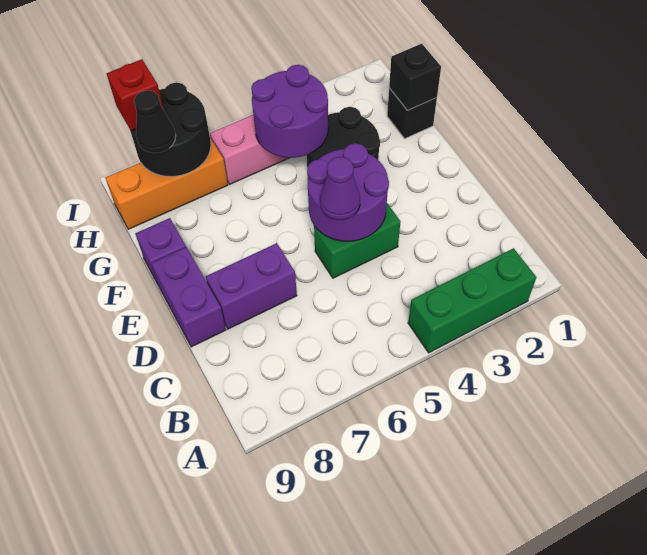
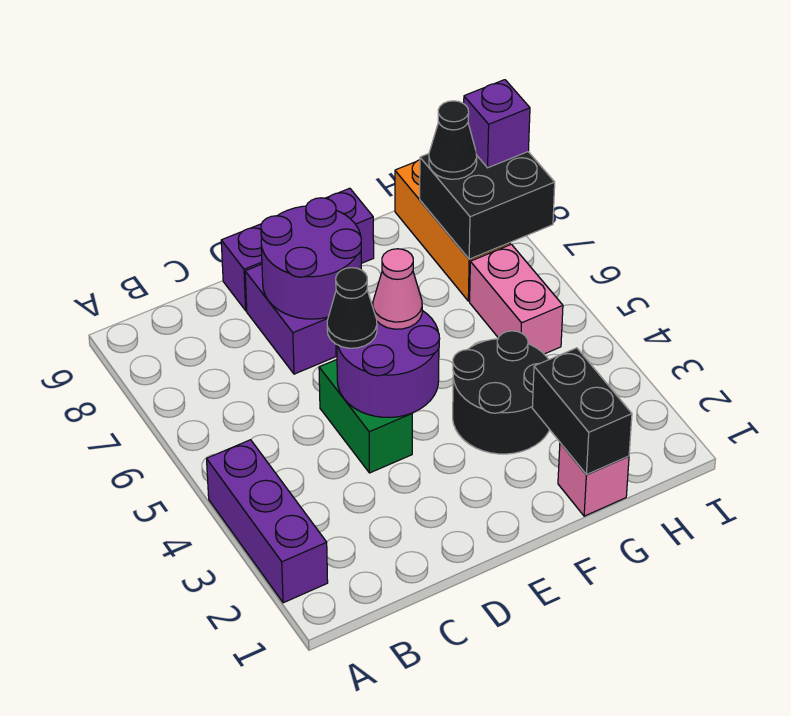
green 1x3 brick [408,248,536,353] -> purple 1x3 brick [207,440,328,603]
purple 1x1 cone [320,157,360,220] -> black 1x1 cone [327,268,377,348]
none -> pink 1x1 cone [373,249,422,329]
black 1x1 brick [387,88,437,139] -> pink 1x1 brick [558,443,629,516]
black 1x1 brick [389,44,441,110] -> black 1x2 brick [532,348,632,475]
purple 2x2 round brick [251,65,328,158] -> purple 2x2 round brick moved to [261,198,361,319]
black 2x2 round brick [130,82,211,177] -> black 2x2 brick [420,152,555,259]
red 1x1 brick [106,59,164,131] -> purple 1x1 brick [464,80,530,168]

